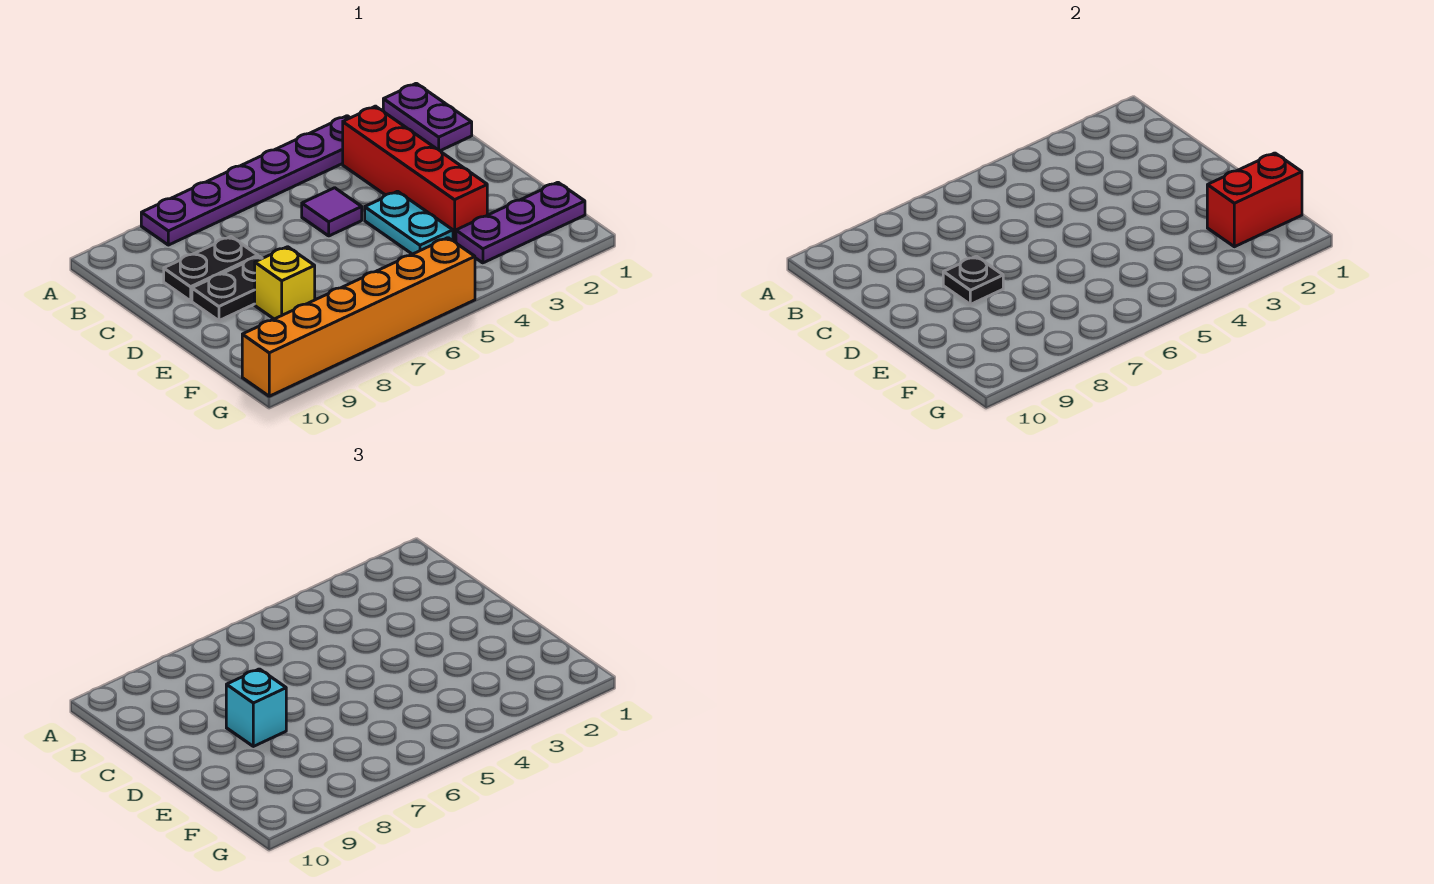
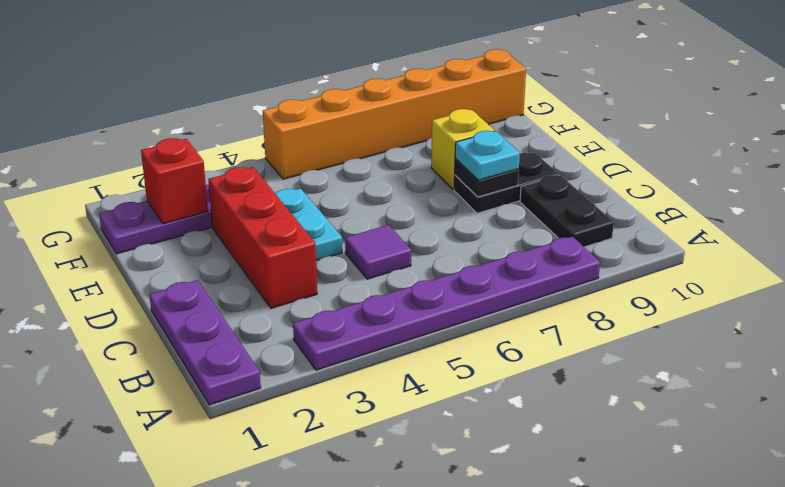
purple 1x2 plate [383,83,472,151] -> purple 1x3 plate [149,280,261,405]
red 1x4 brick [343,106,487,242] -> red 1x3 brick [208,167,317,308]
black 1x2 plate [164,237,258,301] -> black 1x2 plate turned to [520,175,614,247]
cyan 1x1 brick [226,669,286,746] -> cyan 1x1 plate [455,131,520,180]
red 1x2 brick [1207,153,1302,247] -> red 1x1 brick [141,138,208,224]

